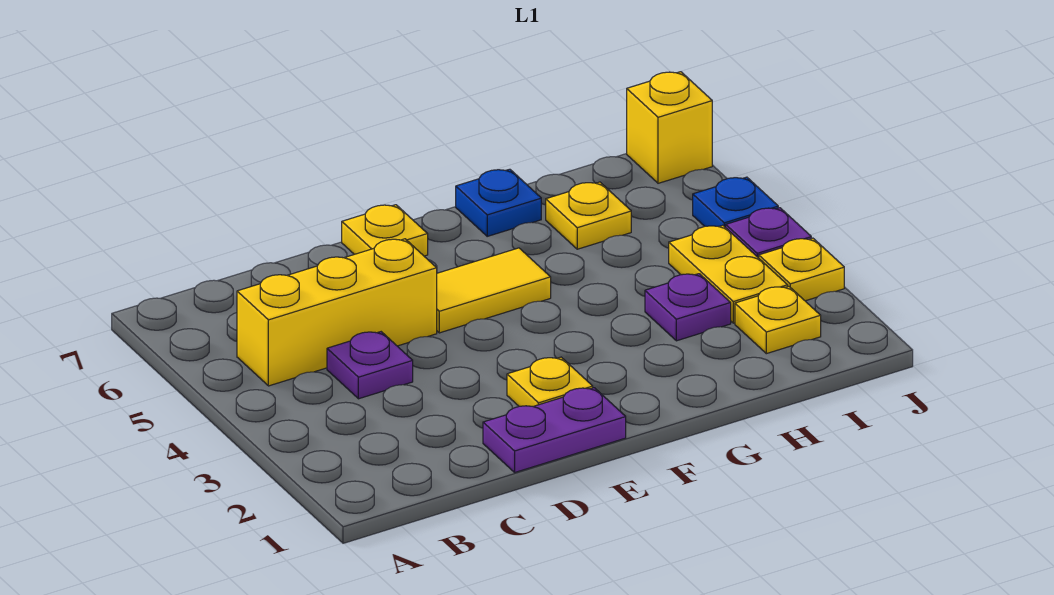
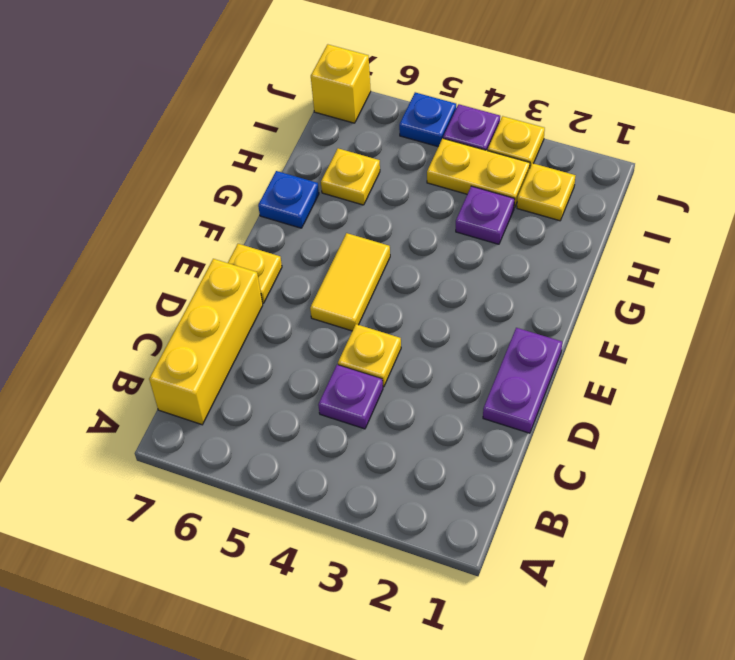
yellow 1x3 brick [237,239,437,386] -> yellow 1x3 brick moved to [149,259,263,425]
yellow 1x1 plate [507,357,593,407] -> yellow 1x1 plate moved to [338,324,401,387]

